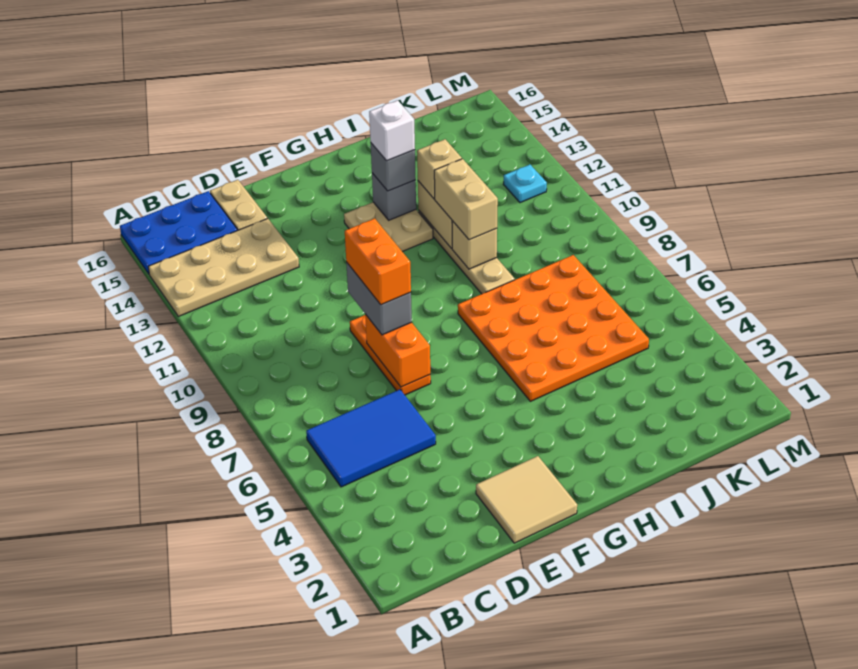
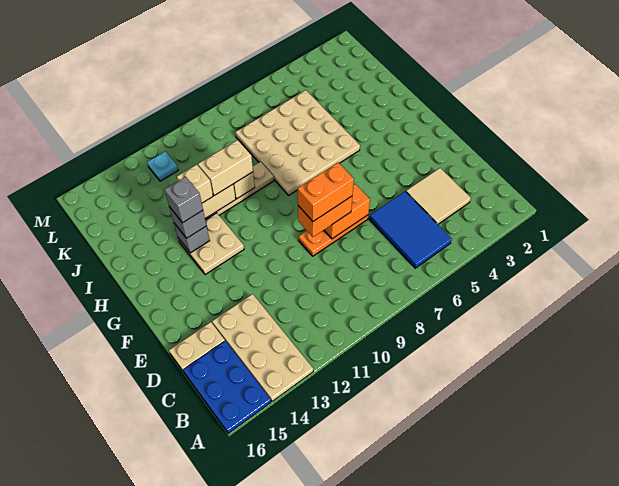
tan 2x2 tile [476,456,577,543] -> tan 2x2 tile moved to [406,168,471,224]
grey 1x2 brick [346,262,412,335] -> orange 1x2 brick [298,196,352,237]
orange 4x4 plate [458,255,649,401] -> tan 4x4 plate [236,90,360,195]
white 1x1 brick [369,100,415,161] -> grey 1x1 brick [164,177,203,223]

